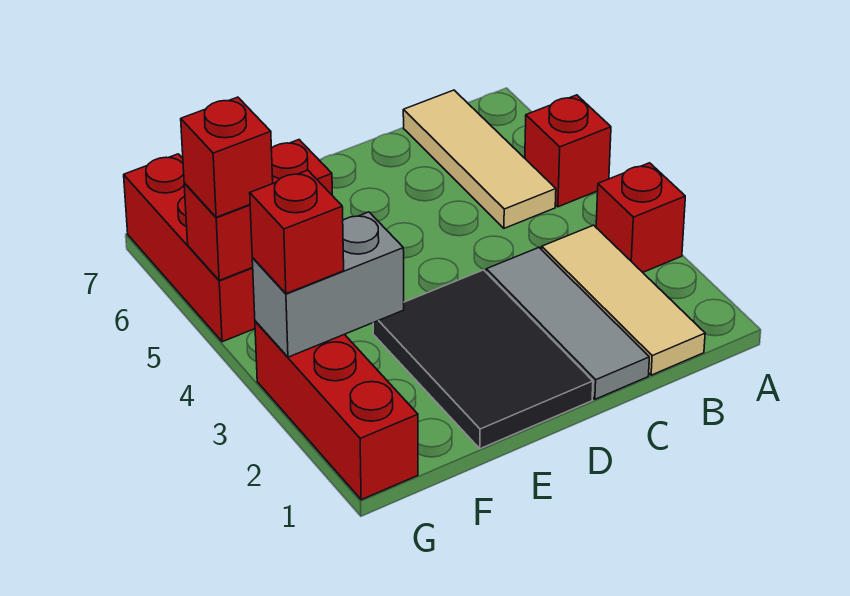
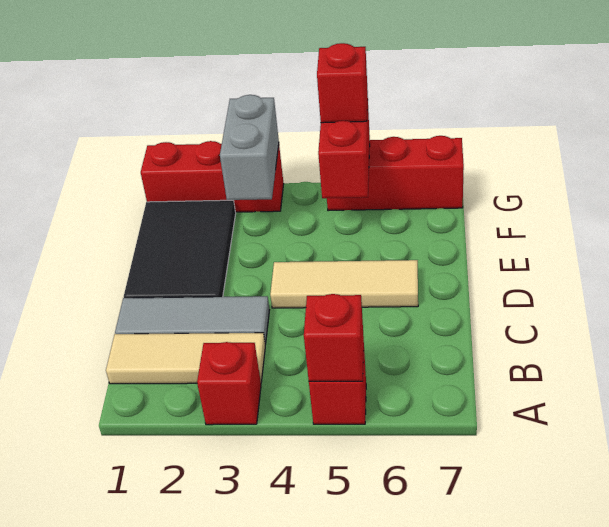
tan 1x3 tile [403,90,556,228] -> tan 1x3 tile moved to [270,260,418,308]
black 2x3 tile [373,270,593,449] -> black 2x3 tile turned to [124,200,236,298]
red 1x1 brick [250,170,344,294] -> red 1x1 brick moved to [304,294,364,381]

